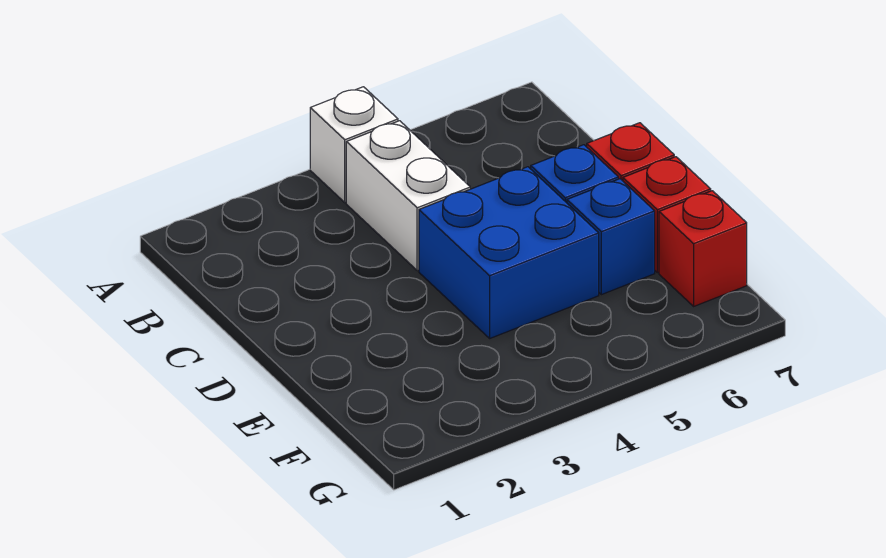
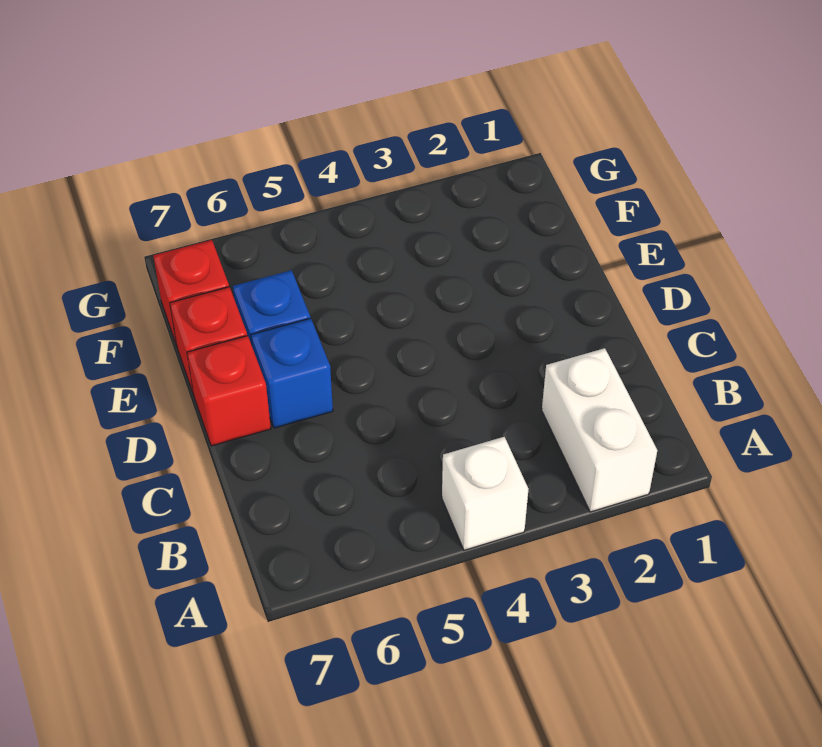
white 1x2 brick [346,121,470,271] -> white 1x2 brick moved to [542,348,657,512]
blue 2x2 brick [419,167,599,338] -> none

